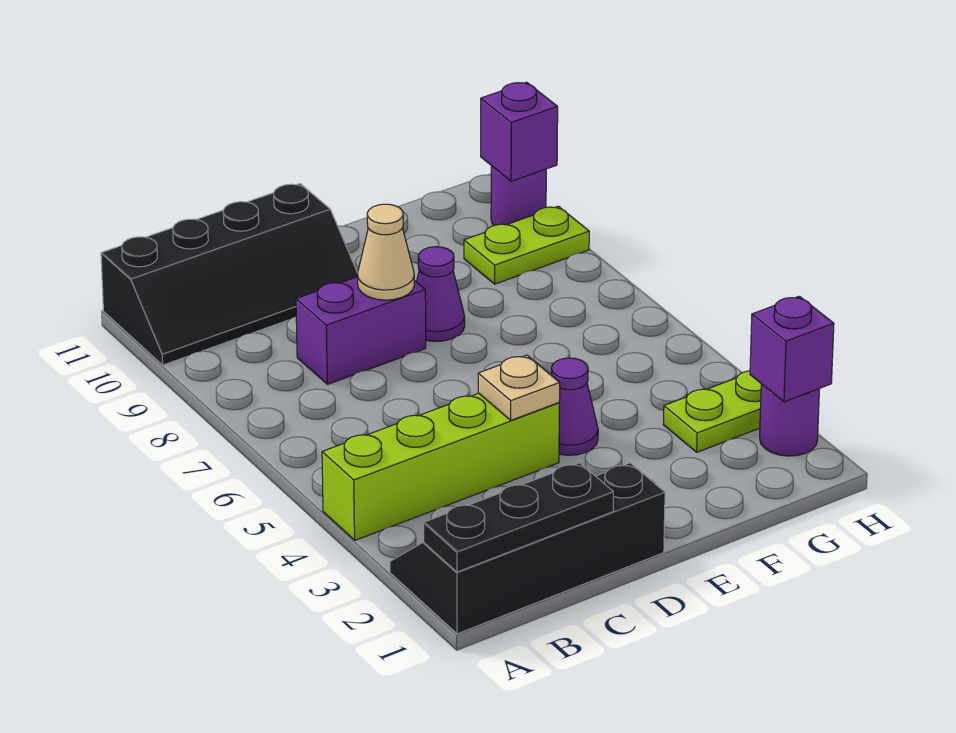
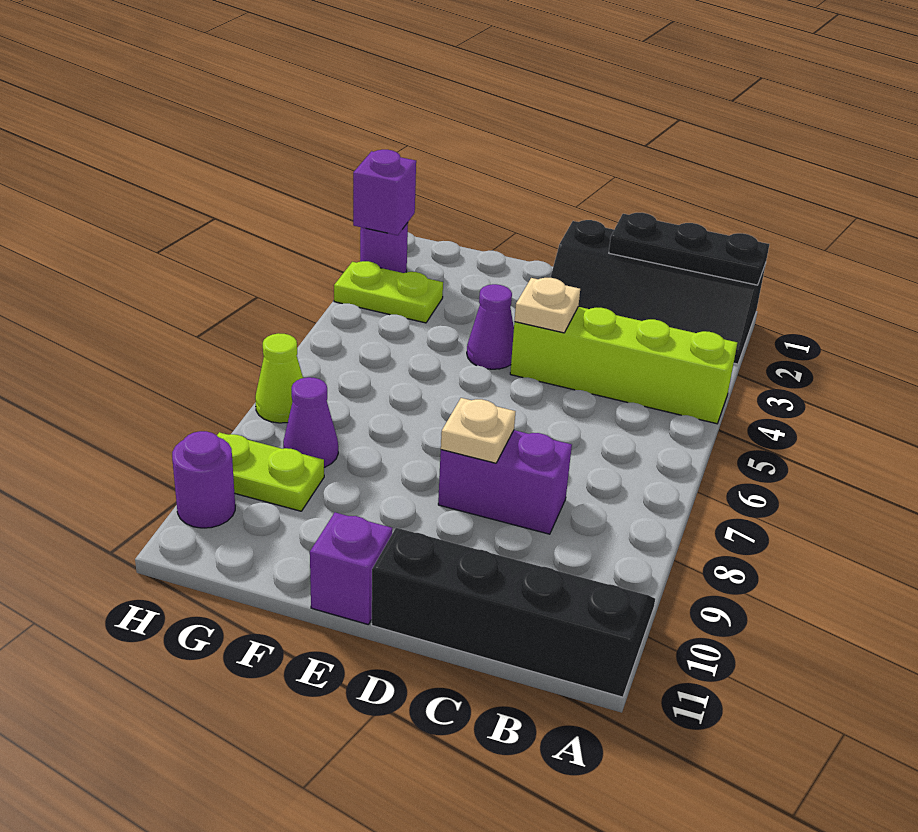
tan 1x1 cone [357,204,414,300] -> tan 1x1 plate [441,398,516,463]
purple 1x1 cone [417,247,465,342] -> purple 1x1 cone moved to [283,377,338,467]
none -> lime 1x1 cone [255,333,303,423]
purple 1x1 brick [481,82,558,181] -> purple 1x1 brick moved to [310,512,392,625]

